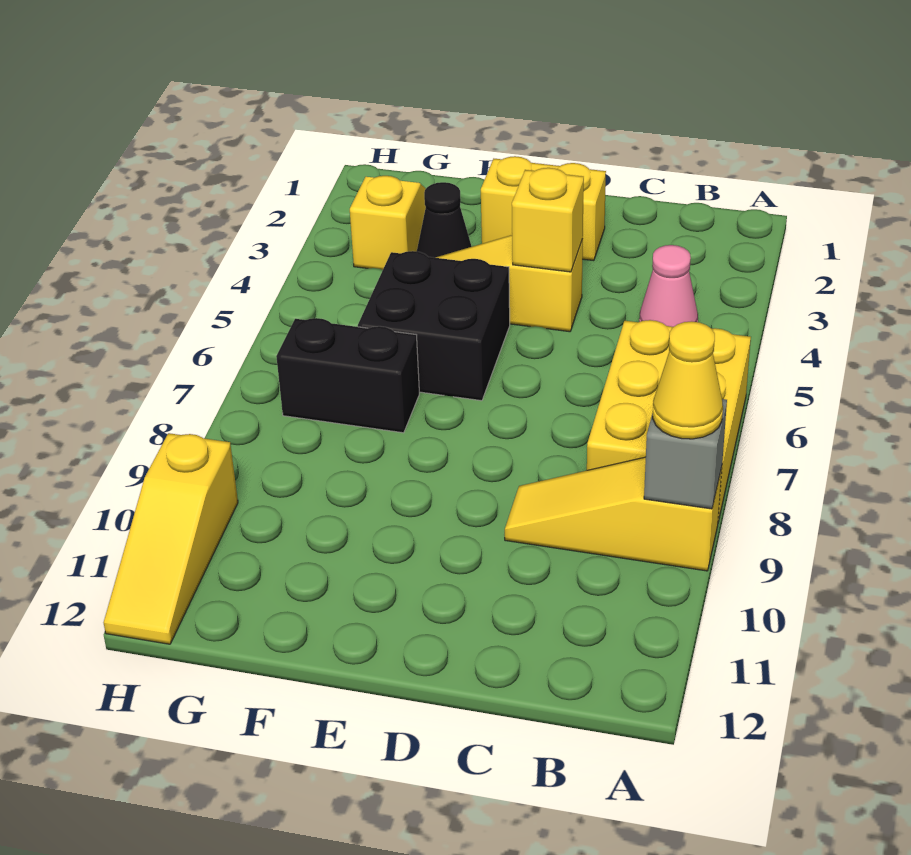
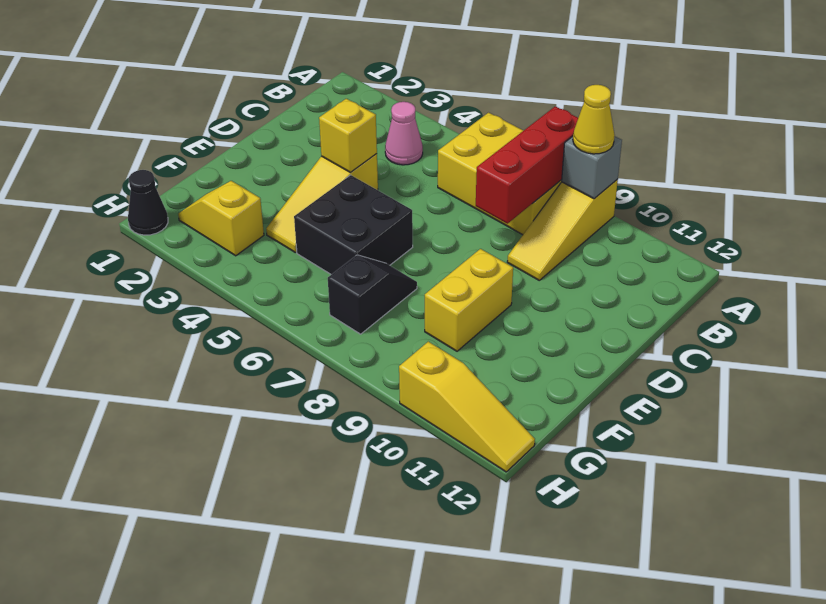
none -> red 1x3 brick [476,106,578,224]
yellow 1x2 brick [481,156,606,261] -> yellow 1x2 brick moved to [425,249,513,351]
black 1x1 cone [417,182,472,258] -> black 1x1 cone moved to [128,170,168,235]
black 1x2 brick [276,318,419,433] -> black 1x2 slope [328,255,417,334]

